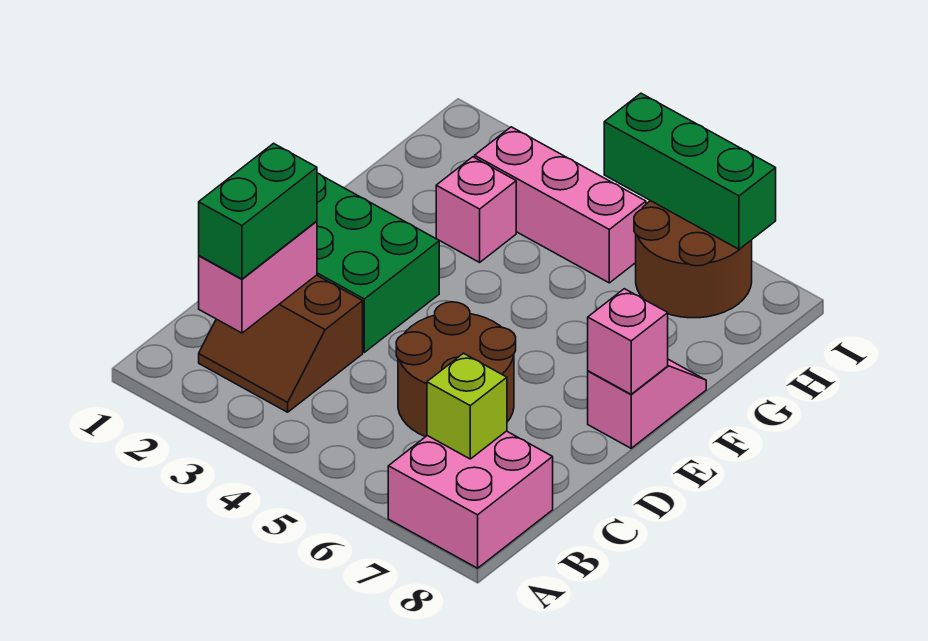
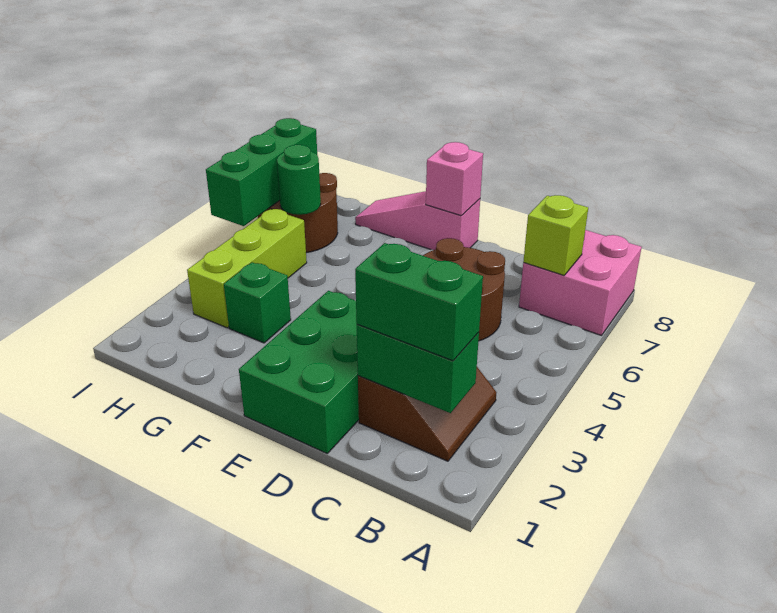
pink 1x2 brick [199,221,317,333] -> green 1x2 brick [357,324,479,413]
pink 1x2 slope [588,359,706,448] -> pink 1x3 slope [355,191,480,250]
pink 1x1 brick [436,157,516,262] -> green 1x1 brick [224,262,291,343]
pink 1x3 brick [475,127,646,283] -> lime 1x3 brick [187,209,307,328]
none -> green 1x1 round brick [277,145,321,215]

